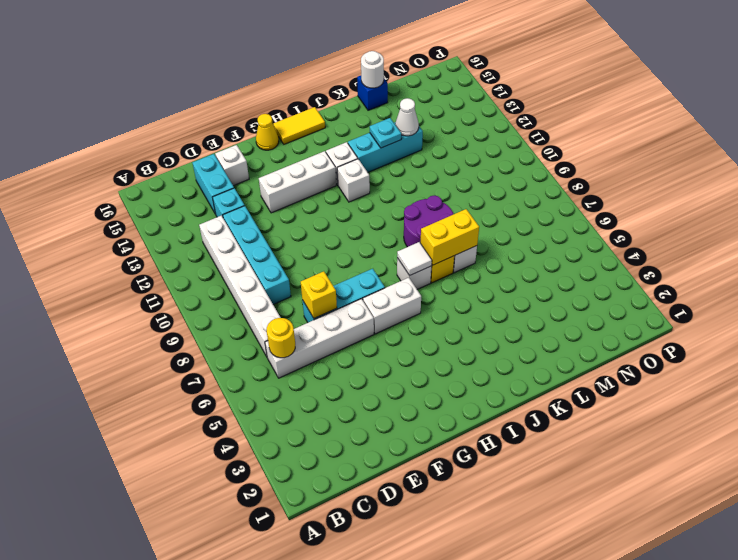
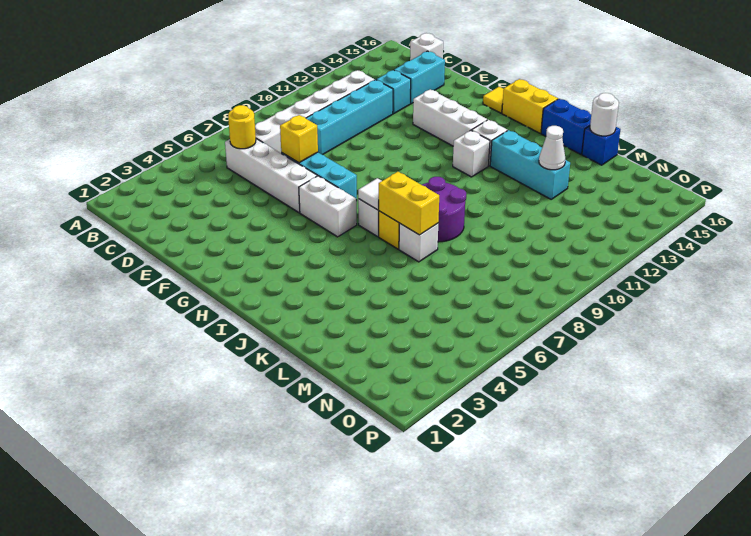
white 1x1 brick [215,145,249,186] -> white 1x1 brick moved to [410,33,443,60]
yellow 1x1 cone [256,114,279,150] -> yellow 1x1 tile [483,87,504,113]
yellow 1x2 tile [273,107,325,144] -> yellow 1x2 brick [502,79,558,133]
none -> blue 1x2 brick [541,99,591,154]
cyan 1x1 plate [370,118,401,148] -> none

